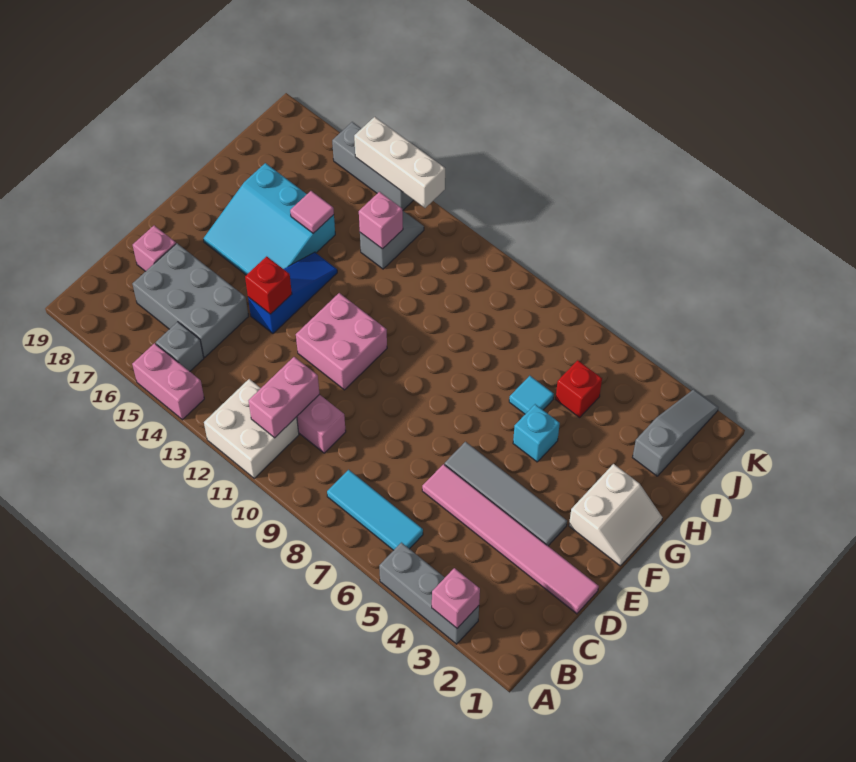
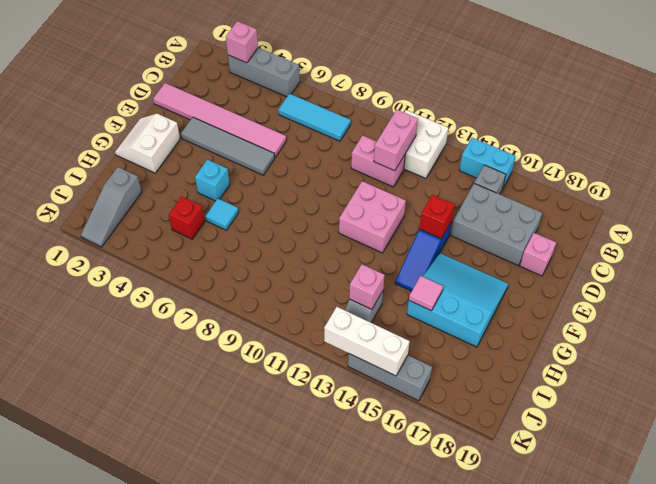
pink 1x2 brick [132,343,204,420] -> cyan 1x2 brick [459,138,516,188]

